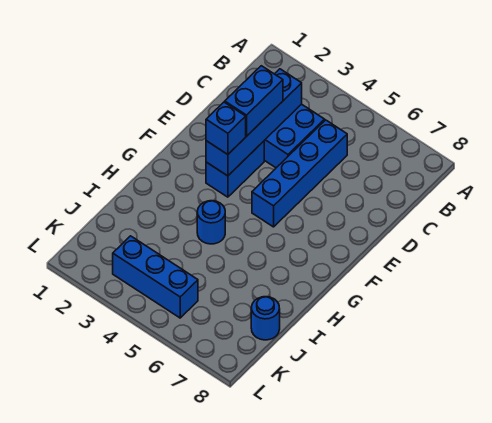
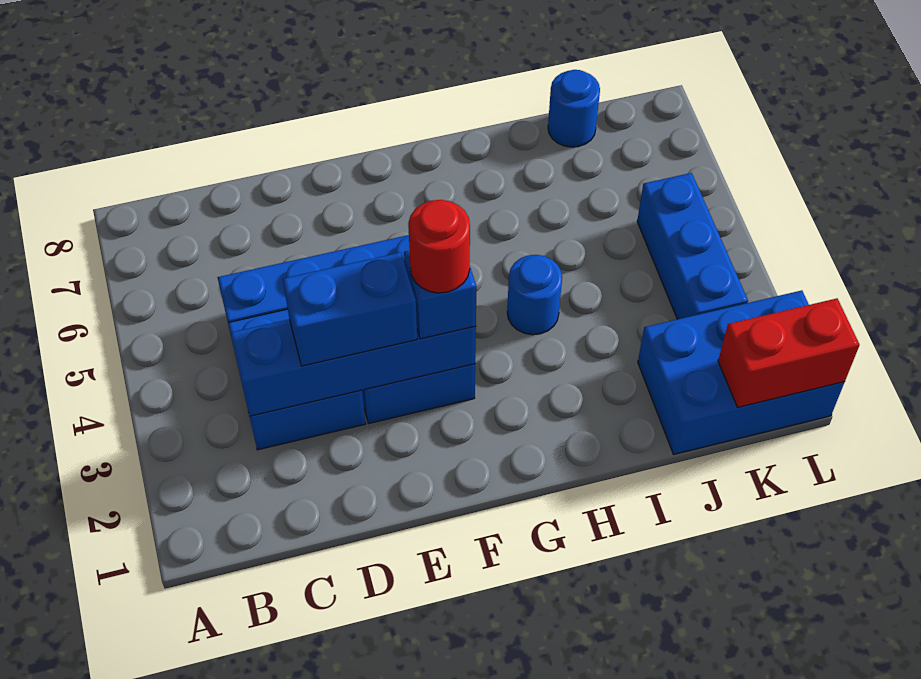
none -> red 1x1 round brick [408,200,470,293]
none -> blue 2x3 brick [638,290,844,454]
none -> red 1x2 brick [718,298,860,407]

